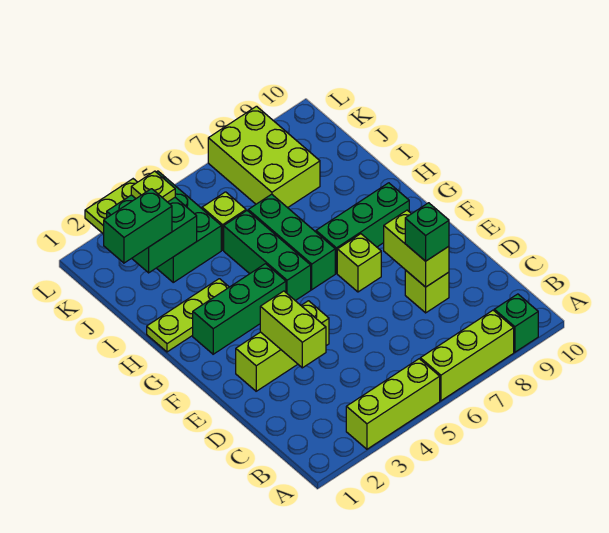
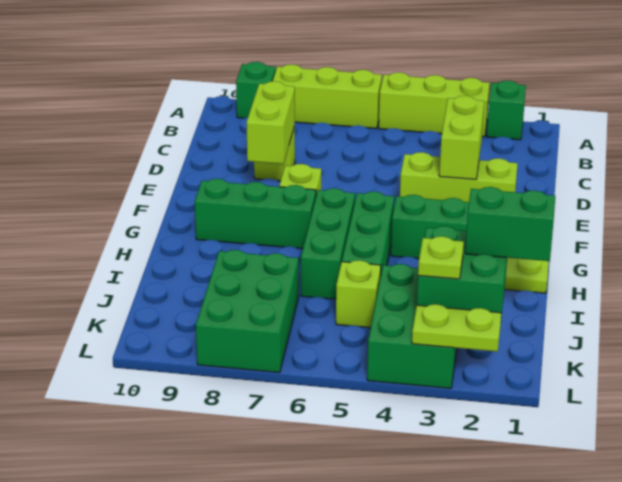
green 1x1 brick [405,203,449,261] -> green 1x1 brick moved to [487,80,526,140]
lime 2x3 brick [208,106,320,208] -> green 2x3 brick [196,250,299,373]

